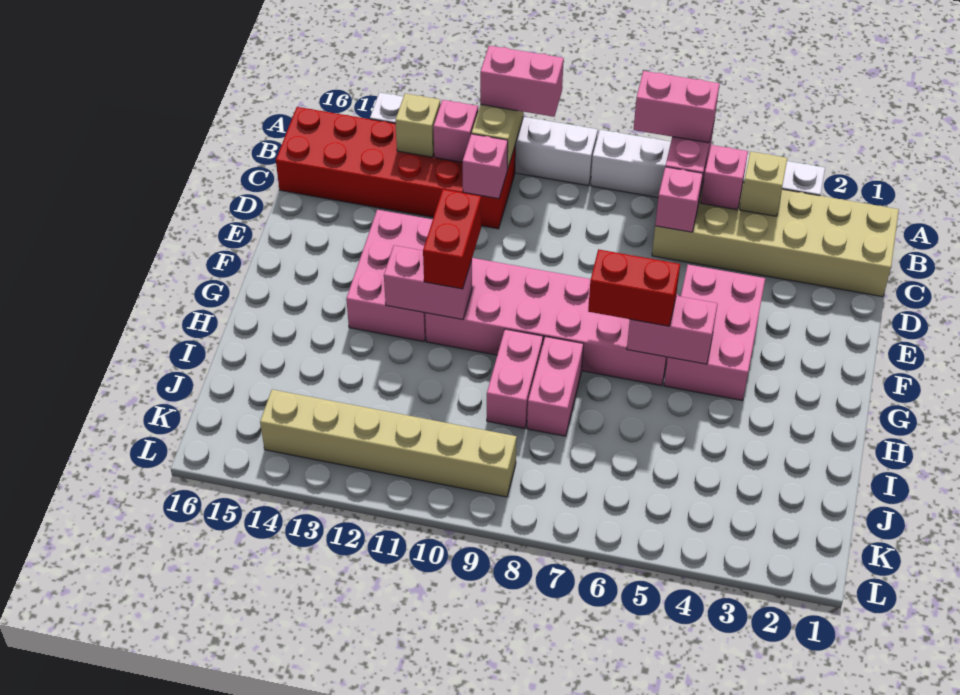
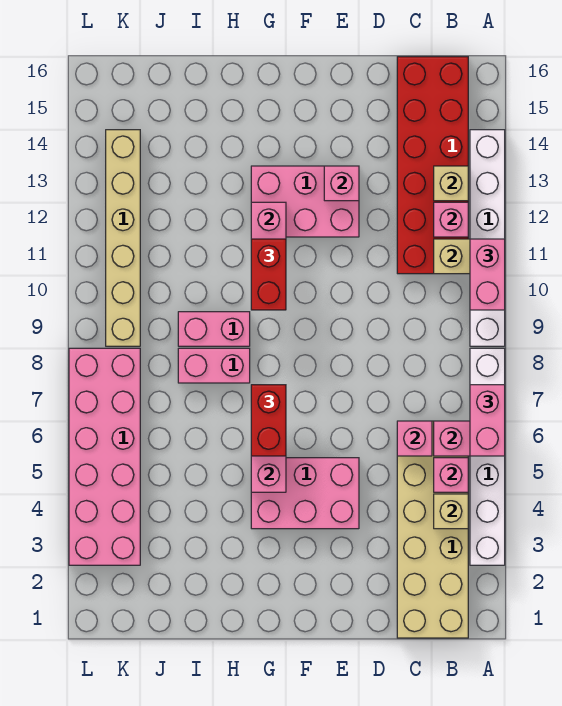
pink 1x1 brick [463,134,508,199] -> pink 1x1 brick moved to [324,166,359,201]
pink 2x6 brick [425,258,679,386] -> pink 2x6 brick moved to [69,348,140,565]
red 1x2 brick [423,189,481,289] -> red 1x2 brick turned to [251,239,286,310]

